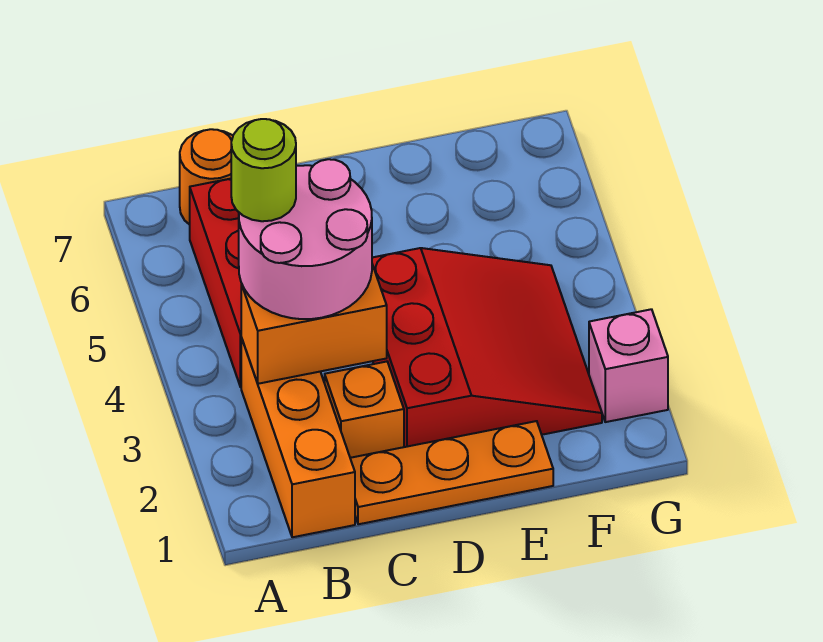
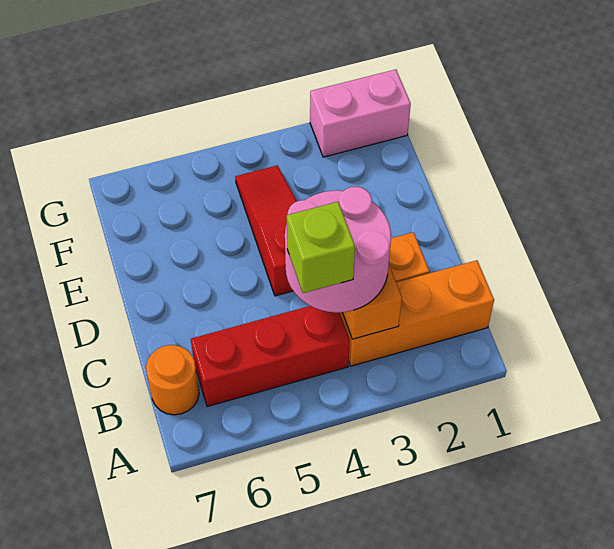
lime 1x1 round brick [231,119,296,221] -> lime 1x1 brick [287,202,355,293]
orange 1x3 plate [350,421,553,524] -> none
red 3x3 slope [372,248,602,447] -> red 1x3 slope [235,165,297,296]
pink 1x1 brick [589,309,668,422] -> pink 1x2 brick [310,70,411,157]

